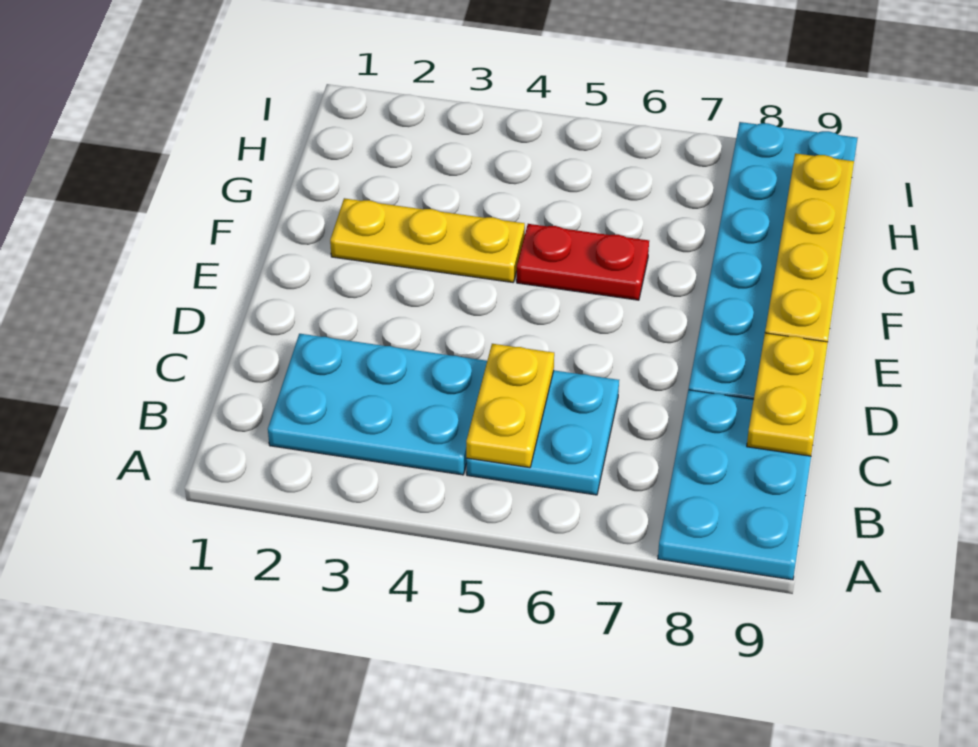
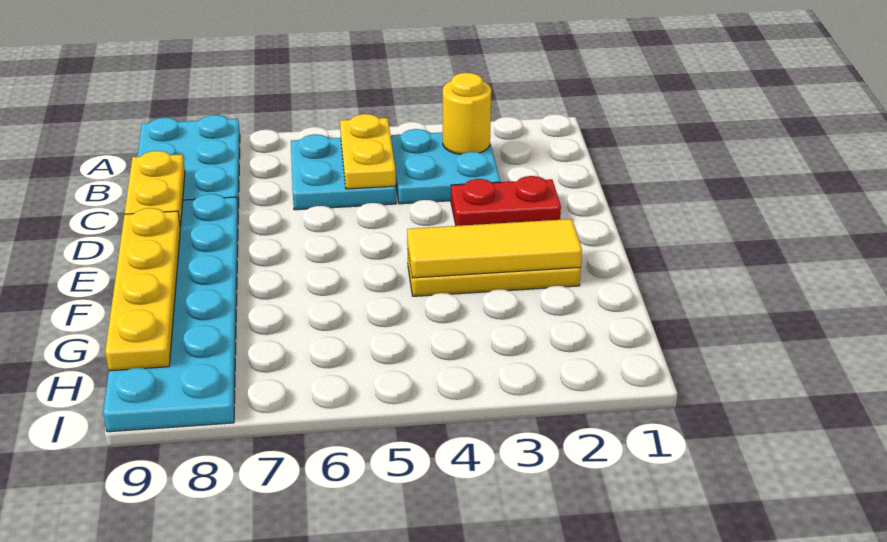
cyan 2x3 plate [268,334,487,475] -> cyan 2x2 plate [391,129,500,204]
none -> yellow 1x1 round brick [443,73,491,154]
none -> yellow 1x3 tile [407,219,582,278]
red 1x2 plate [517,224,649,300] -> red 1x2 plate moved to [451,176,561,226]

